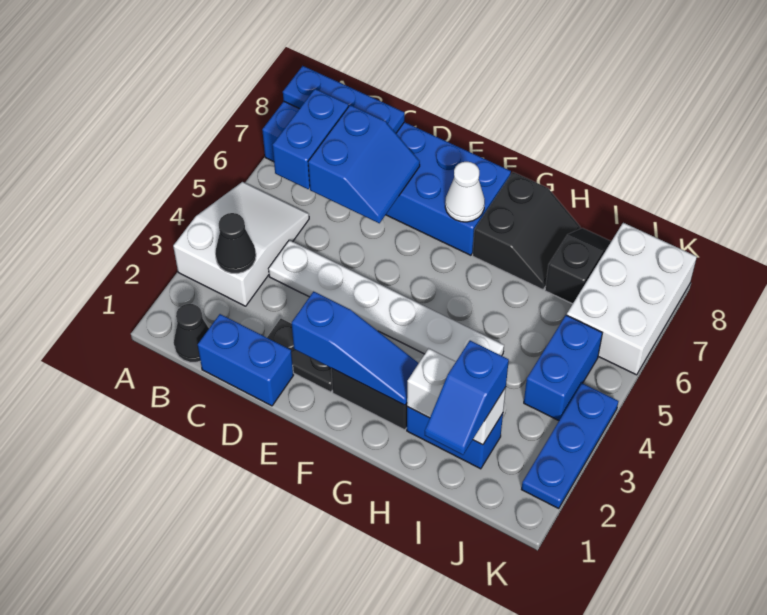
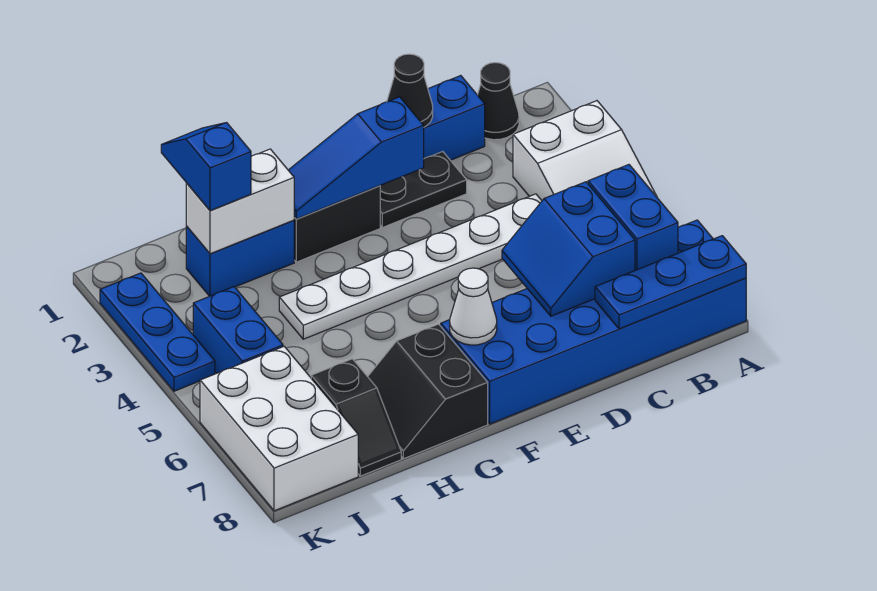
black 1x1 cone [215,213,256,273] -> black 1x1 cone moved to [387,54,433,127]

